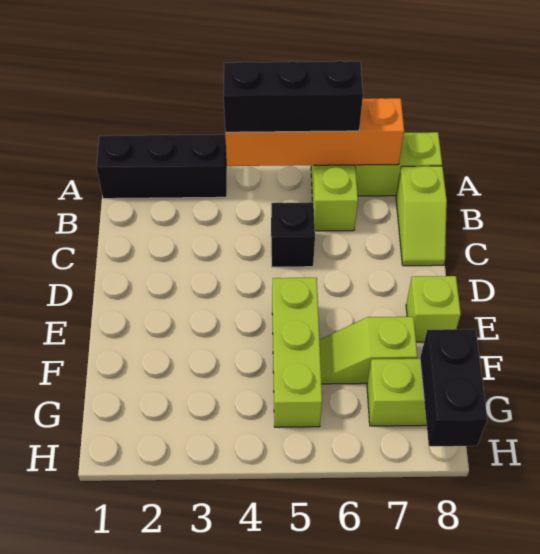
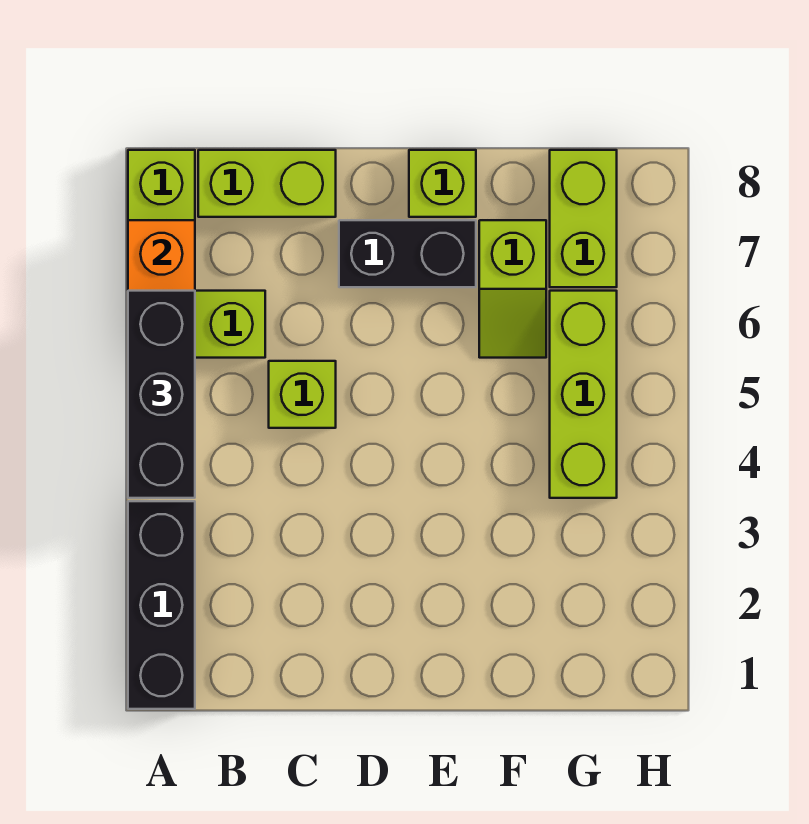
lime 1x2 slope [396,166,447,266] -> lime 1x2 brick [198,150,336,217]
black 1x1 brick [271,202,315,267] -> lime 1x1 brick [269,361,336,428]
lime 1x3 brick [272,278,322,427] -> lime 1x3 brick turned to [550,291,617,498]
black 1x2 brick [420,329,487,446] -> black 1x2 brick moved to [339,220,476,287]

